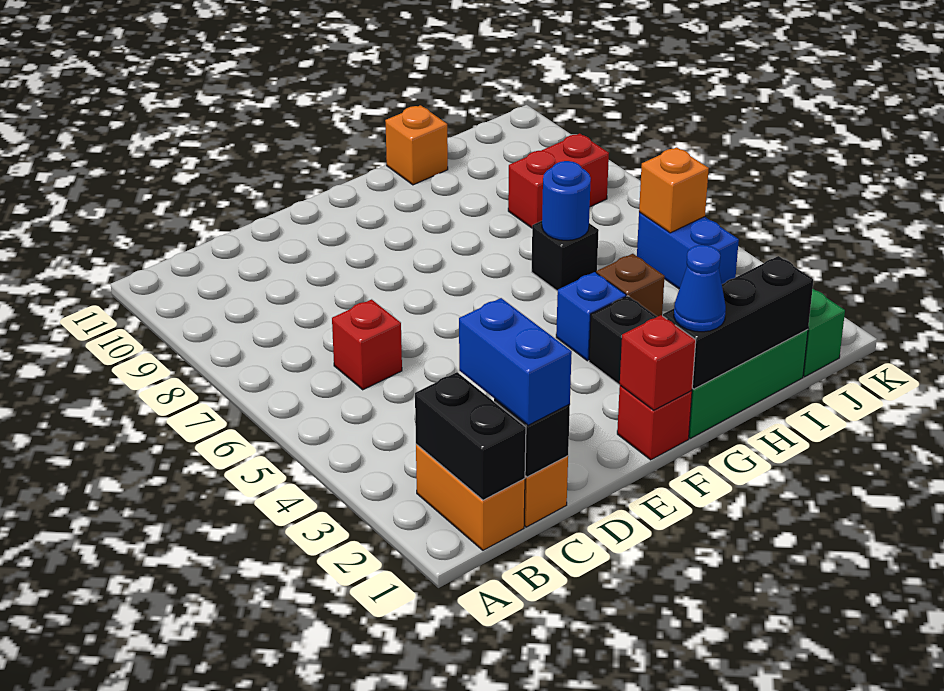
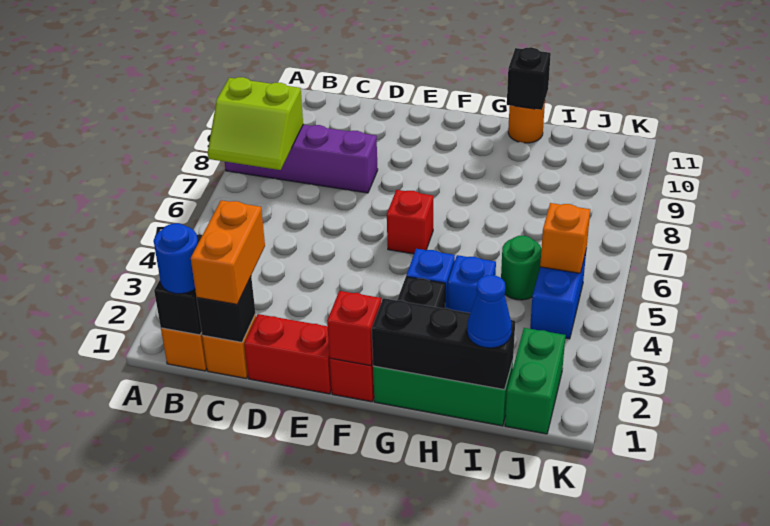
none -> lime 2x2 slope [208,77,303,170]
none -> purple 1x4 brick [225,125,378,193]
blue 1x2 brick [459,298,572,425] -> orange 1x2 brick [191,200,265,304]
red 1x1 brick [332,299,402,390] -> red 1x1 brick moved to [387,190,433,254]
blue 1x1 cone [674,245,726,332] -> blue 1x1 cone moved to [467,275,512,348]
brown 1x1 brick [596,254,665,317] -> blue 1x1 brick [448,255,496,313]
black 1x1 brick [532,221,599,291] -> black 1x1 brick moved to [507,47,551,110]
blue 1x1 round brick [542,161,591,240] -> blue 1x1 round brick moved to [154,223,198,294]
orange 1x1 brick [385,105,448,185] -> orange 1x1 round brick [508,101,545,143]
none -> green 1x1 round brick [501,236,542,300]
red 1x2 brick [508,133,609,228] -> red 1x2 brick moved to [244,314,332,394]

